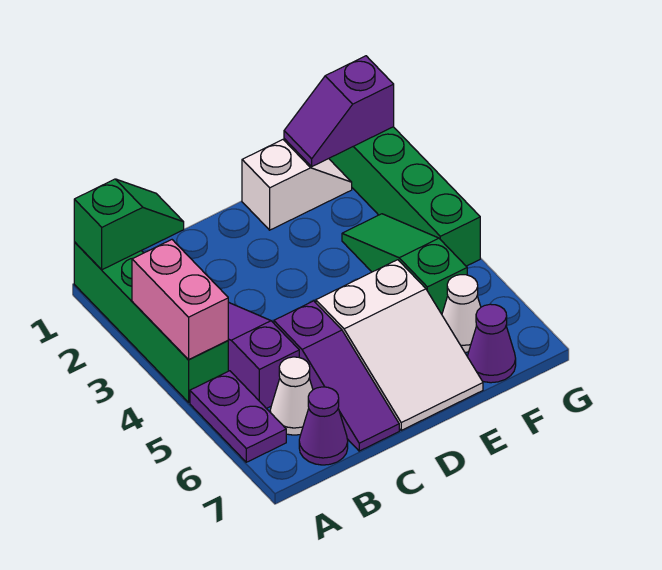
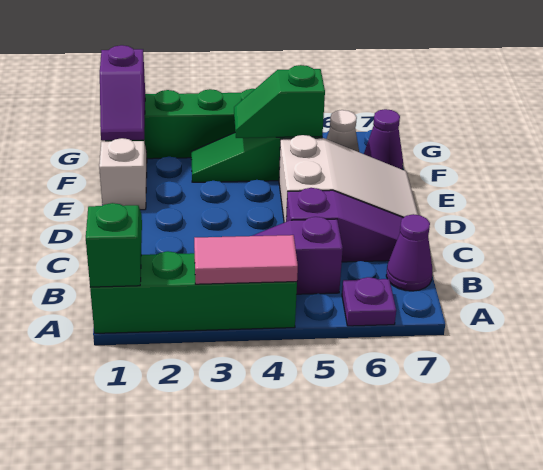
pink 1x2 brick [132,240,228,359] -> pink 1x2 tile [194,235,298,284]
purple 1x2 plate [190,371,286,462] -> purple 1x1 plate [342,277,396,326]
white 1x1 cone [270,357,313,435] -> none
none -> green 1x2 slope [234,65,325,138]

